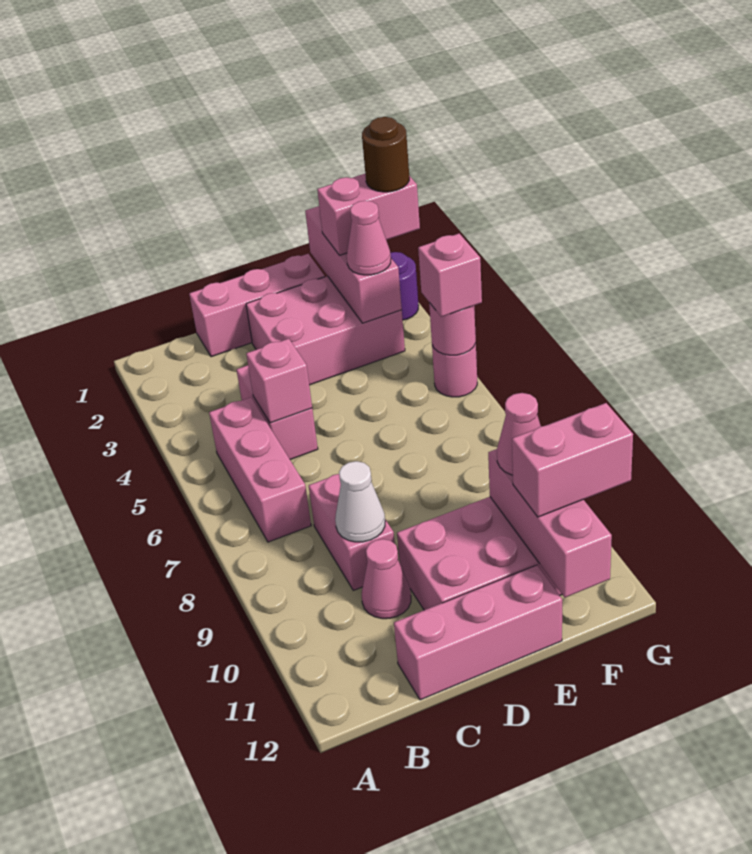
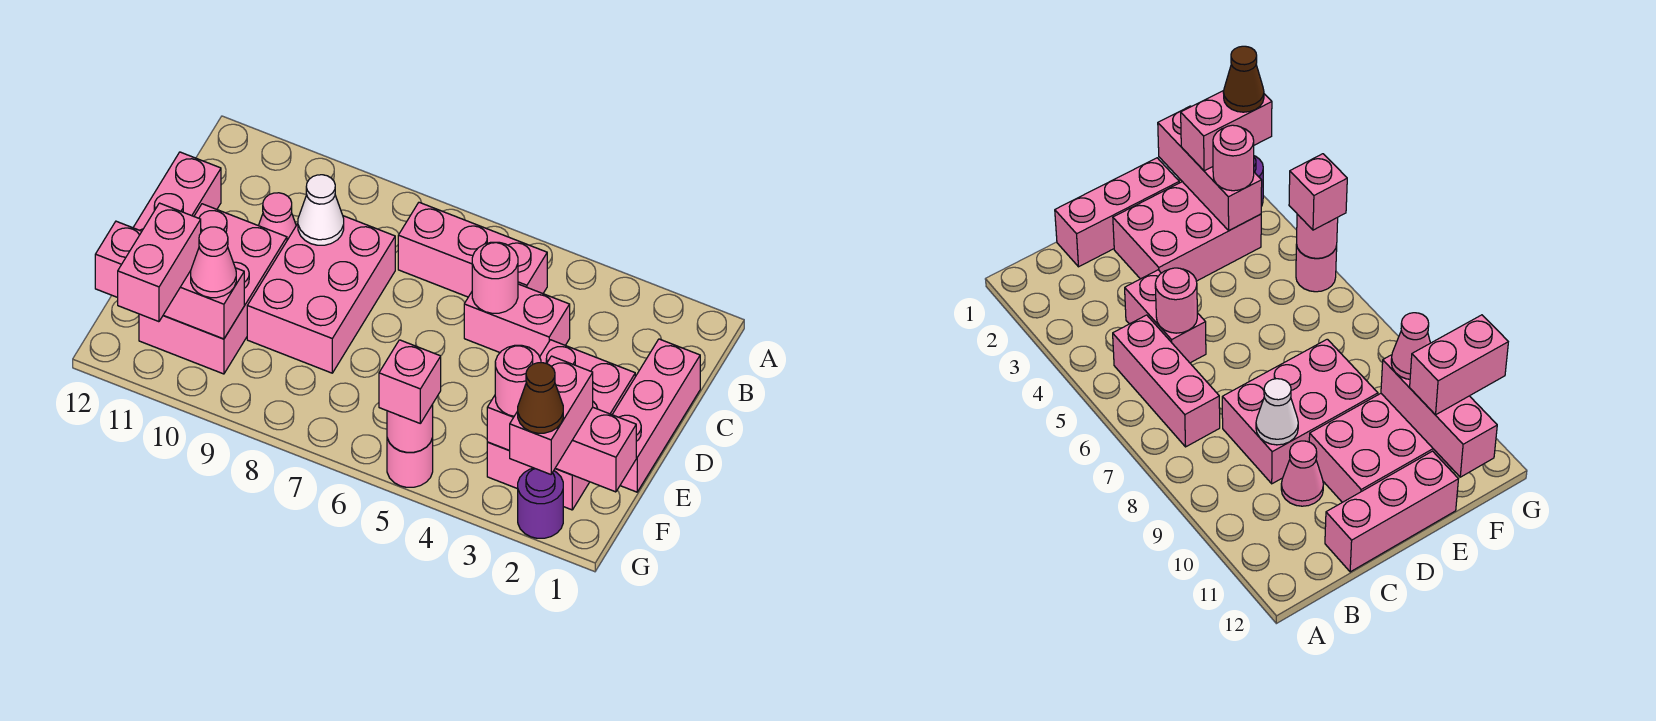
pink 1x1 brick [246,339,312,423] -> pink 1x1 round brick [472,242,518,313]
pink 1x2 brick [309,474,395,590] -> pink 2x3 brick [247,216,395,373]
pink 1x1 cone [347,201,391,275] -> pink 1x1 round brick [495,345,541,416]
brown 1x1 round brick [362,117,409,192] -> brown 1x1 cone [518,363,563,433]

